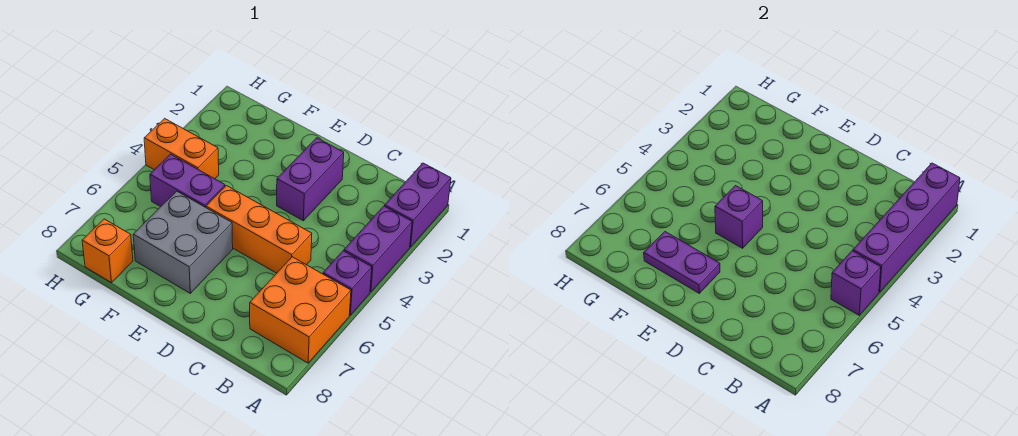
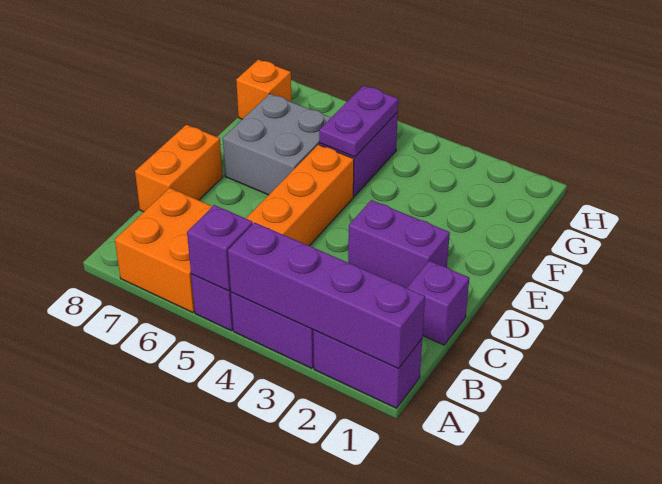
purple 1x1 brick [715,186,763,248] -> purple 1x1 brick moved to [407,261,469,345]
purple 1x2 plate [644,232,720,293] -> purple 1x2 plate moved to [319,86,398,157]
orange 1x2 brick [144,118,219,179] -> orange 1x2 brick moved to [135,125,223,212]

